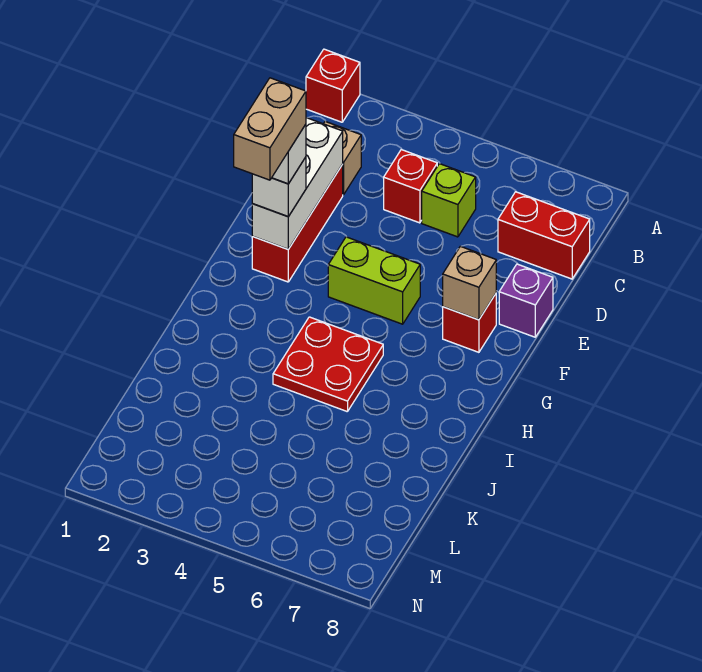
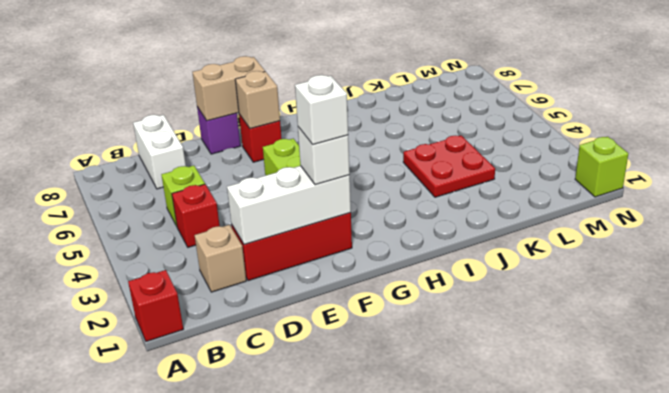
red 1x2 brick [498,192,590,279] -> white 1x2 brick [133,115,186,189]
tan 1x2 brick [234,78,306,180] -> tan 1x2 brick moved to [192,56,265,121]
red 2x2 plate [273,317,383,412] -> red 2x2 plate moved to [403,135,495,197]
none -> lime 1x1 brick [575,137,628,197]

